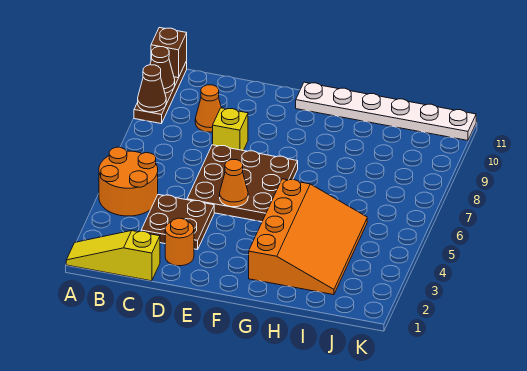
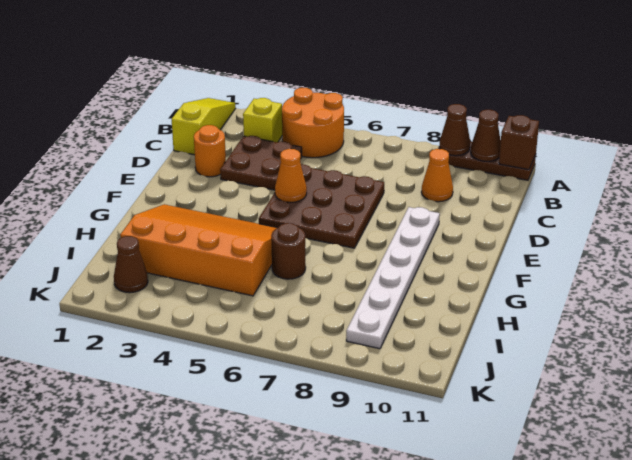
yellow 1x1 brick [213,108,248,151] -> yellow 1x1 brick moved to [243,98,282,142]
white 1x6 plate [296,82,476,140] -> white 1x6 plate moved to [346,207,440,349]
orange 3x4 slope [249,179,367,295] -> orange 3x4 slope turned to [120,204,277,296]
none -> brown 1x1 round brick [271,223,306,279]
none -> brown 1x1 cone [114,236,148,293]

